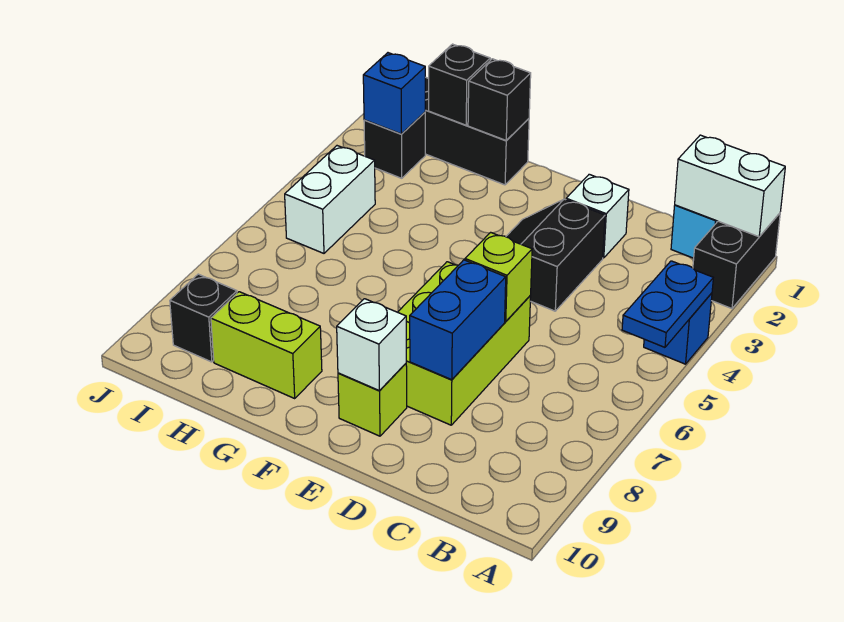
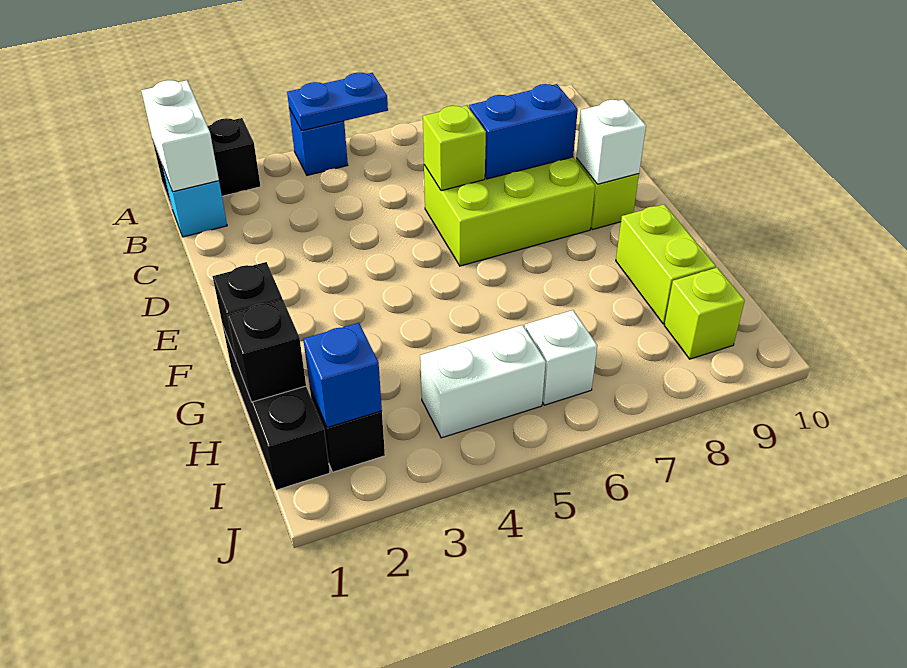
white 1x1 brick [566,174,629,258] -> white 1x1 brick moved to [525,310,597,405]
black 2x2 slope [506,199,605,311] -> none
black 1x1 brick [170,274,237,362] -> lime 1x1 brick [664,268,745,359]

